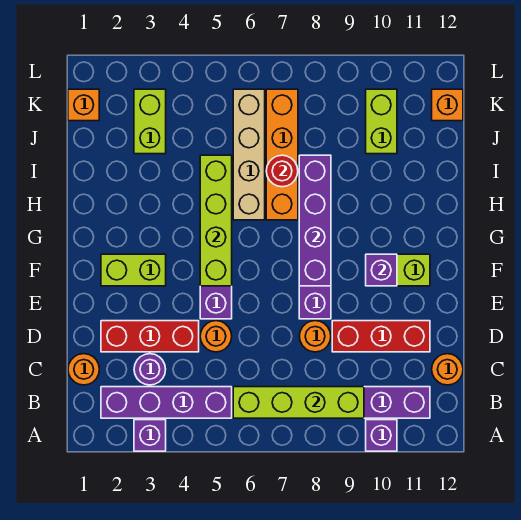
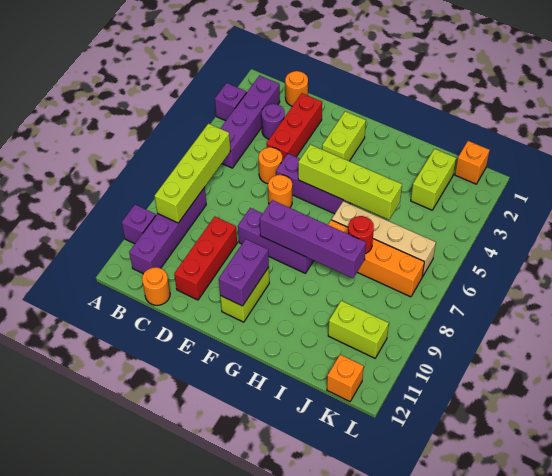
orange 1x1 round brick [299,321,331,352] -> orange 1x1 round brick moved to [268,175,292,208]
purple 1x1 brick [366,254,397,286] -> purple 1x2 brick [219,239,269,306]
lime 1x2 brick [134,89,166,154] -> lime 1x2 brick turned to [411,149,456,210]

